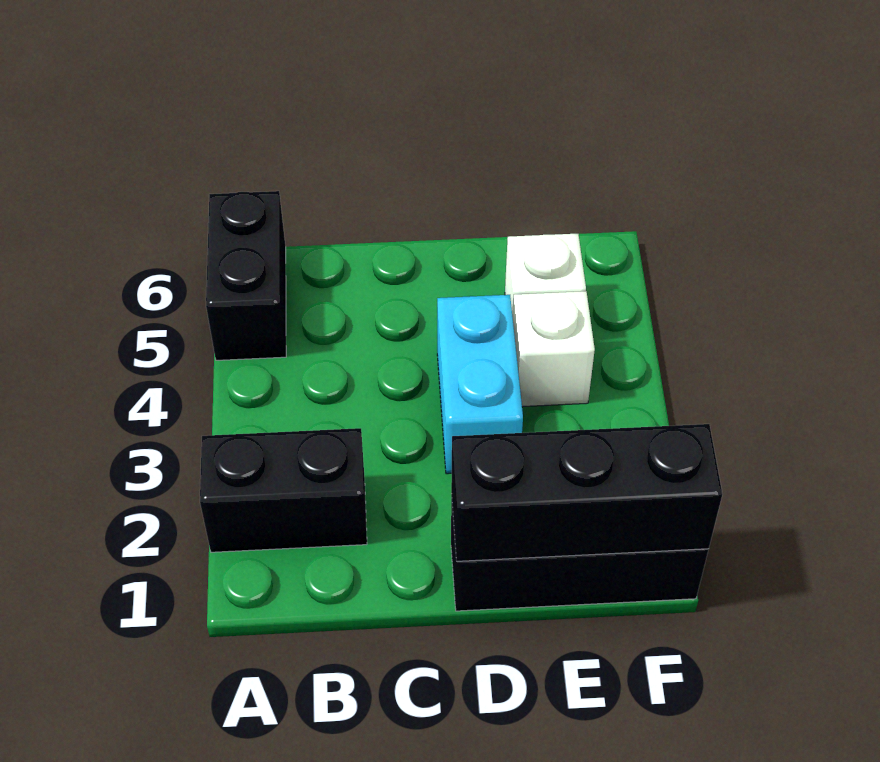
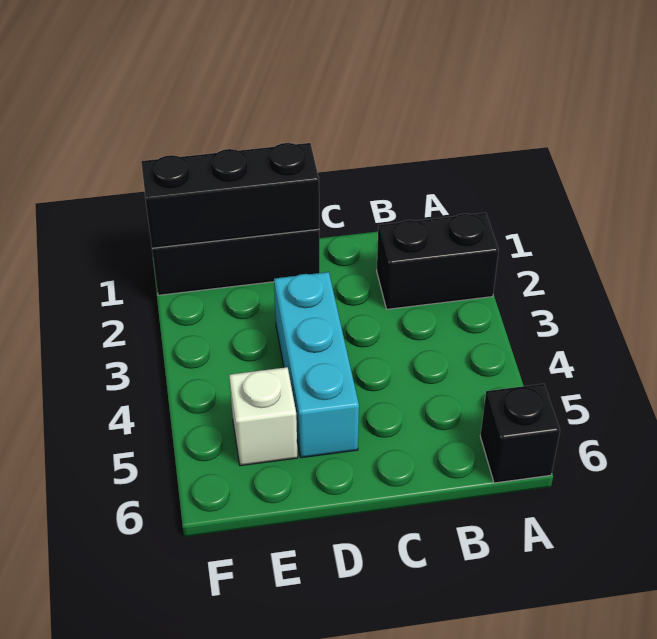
black 1x2 brick [206,191,286,360] -> black 1x1 brick [480,384,560,483]
cyan 1x2 brick [437,295,523,474] -> cyan 1x3 brick [274,272,359,458]
white 1x1 brick [513,291,595,407] -> none

